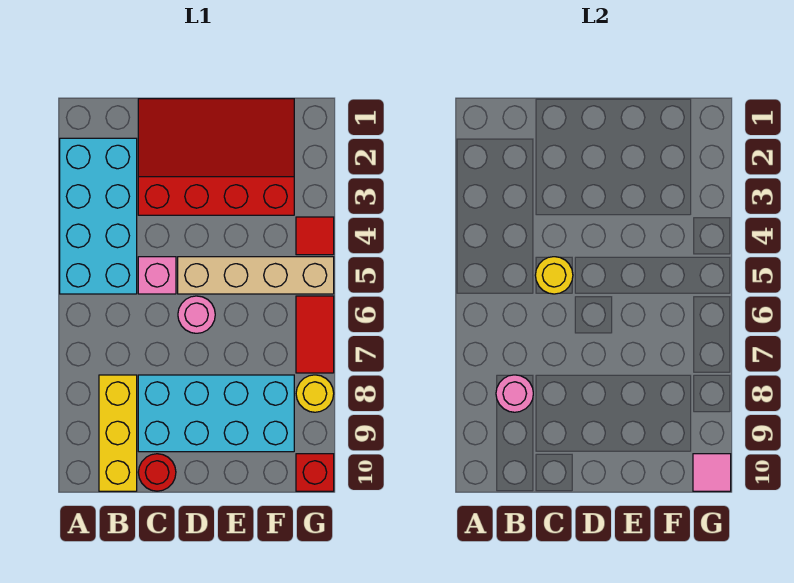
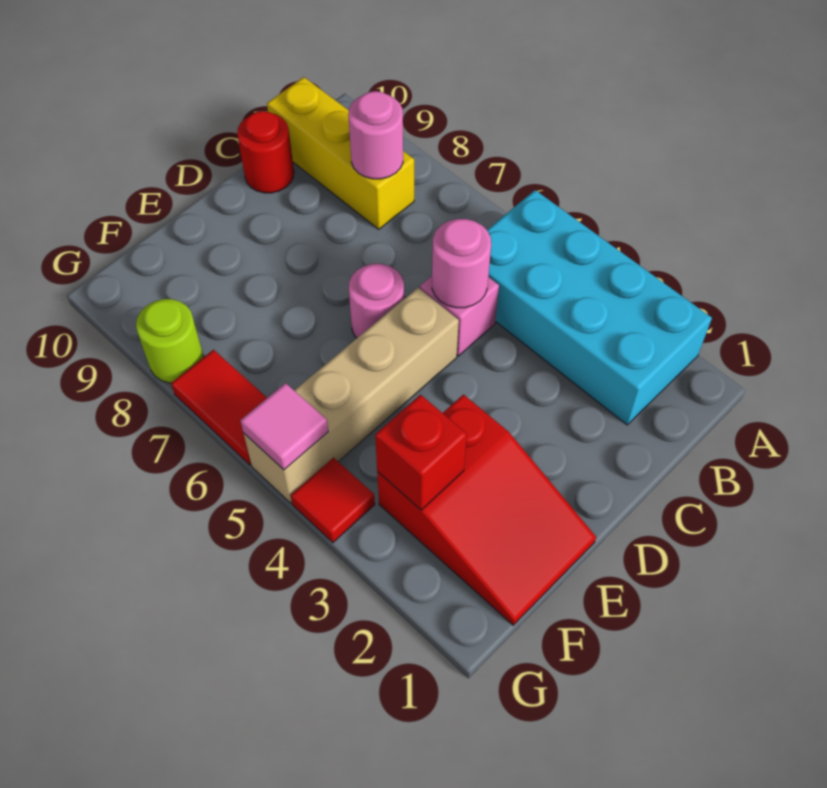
red 3x4 slope [138,99,294,215] -> red 2x3 slope [377,395,596,625]
yellow 1x1 round brick [535,257,573,294] -> pink 1x1 round brick [432,219,491,308]
cyan 2x4 brick [138,375,294,452] -> none
yellow 1x1 round brick [296,375,334,412] -> lime 1x1 round brick [136,299,204,383]
red 1x1 brick [296,454,334,491] -> red 1x1 brick moved to [375,395,467,510]
pink 1x1 tile [693,454,731,491] -> pink 1x1 tile moved to [240,383,328,470]

